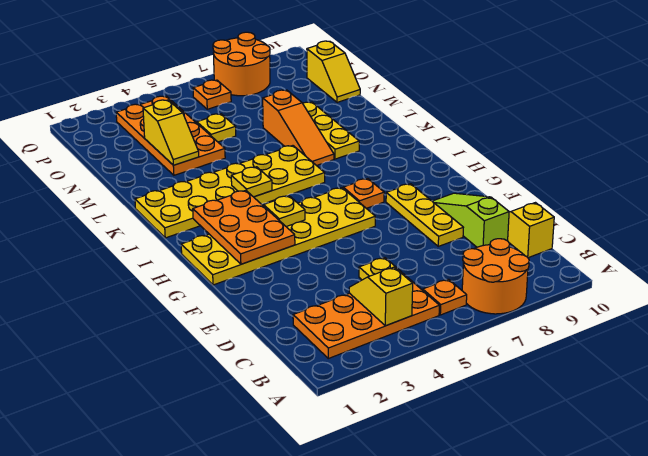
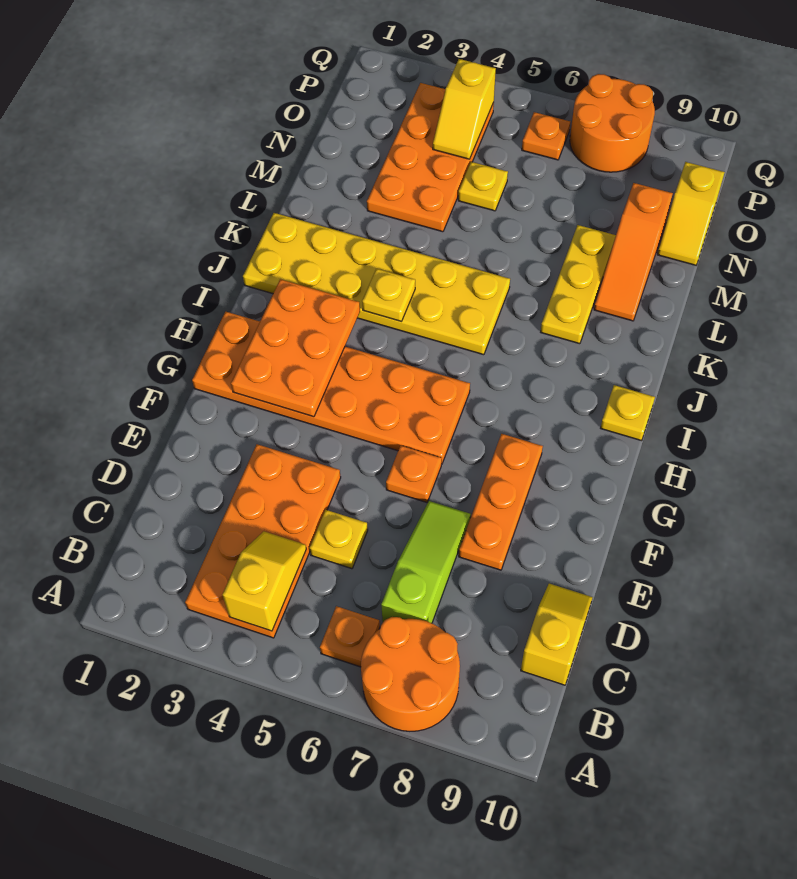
orange 2x4 plate [293,273,439,358] -> orange 2x4 plate turned to [185,444,341,638]
lime 1x3 slope [433,193,509,247] -> lime 1x3 slope moved to [381,501,471,623]
yellow 1x3 plate [386,184,463,246] -> orange 1x3 plate [459,434,543,570]
yellow 2x6 plate [181,188,375,285] -> orange 2x6 plate [192,312,470,463]
yellow 1x1 plate [264,196,305,227] -> yellow 1x1 plate moved to [601,385,655,441]
orange 1x1 plate [343,179,384,208] -> orange 1x1 plate moved to [386,446,442,502]
orange 1x3 slope [263,90,334,166] -> orange 1x3 slope moved to [594,183,673,321]
yellow 1x2 slope [143,100,199,165] -> yellow 1x2 slope moved to [433,59,496,159]

